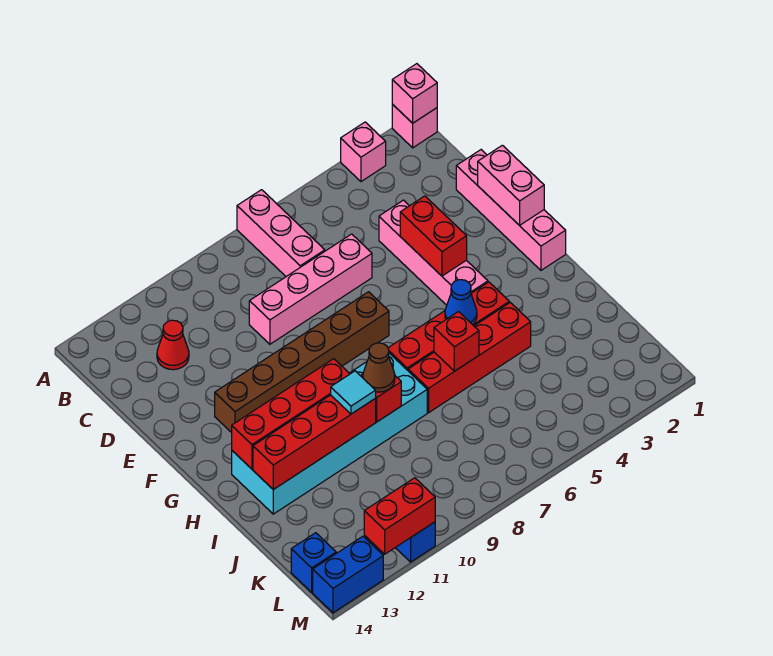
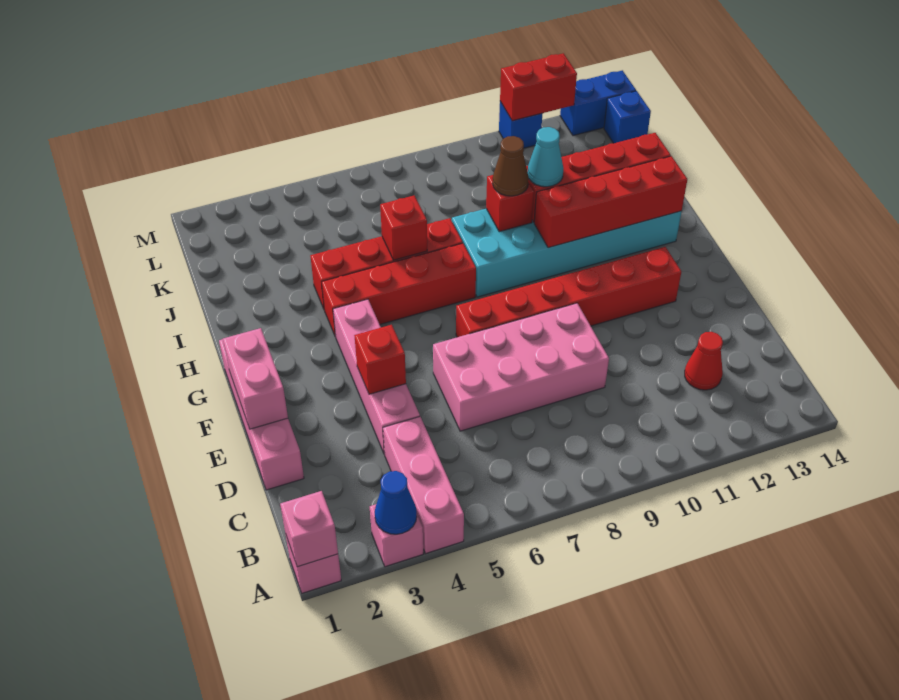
pink 1x3 brick [237,190,325,276] -> pink 1x3 brick moved to [383,417,464,554]
pink 1x4 brick [249,234,372,344] -> pink 2x4 brick [433,303,609,431]
red 1x2 brick [400,196,467,276] -> red 1x1 brick [354,325,406,394]
brown 1x6 brick [215,292,389,433] -> red 1x6 brick [456,247,681,337]
blue 1x1 cone [445,280,477,325] -> blue 1x1 cone moved to [375,471,417,534]
cyan 1x1 tile [331,371,376,414] -> cyan 1x1 cone [528,127,564,187]

